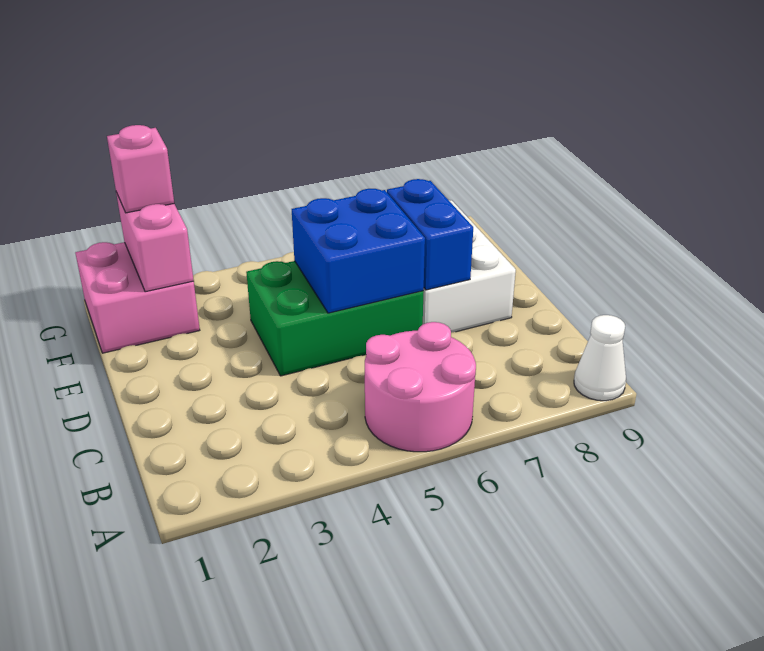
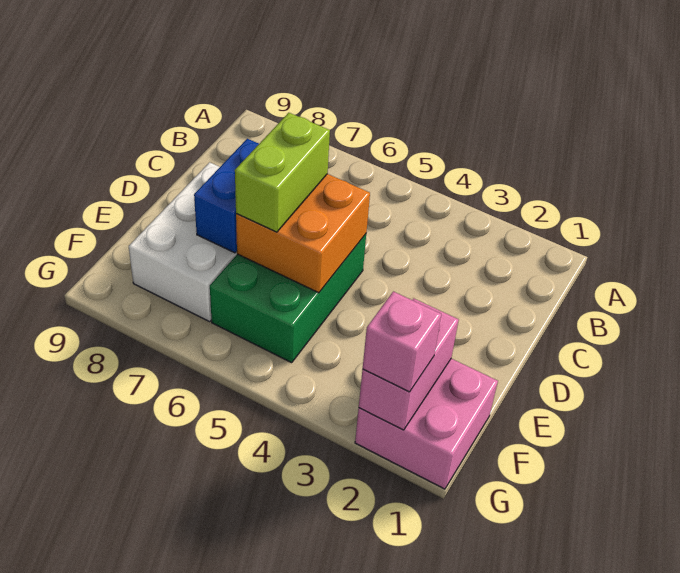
pink 2x2 round brick [365,322,476,452] -> none
white 1x1 cone [574,315,626,401] -> none
green 2x3 brick [246,261,424,376] -> green 2x3 brick turned to [210,234,366,363]
blue 2x2 brick [292,189,425,313] -> orange 2x2 brick [236,174,370,293]
none -> lime 1x2 brick [235,113,330,232]

